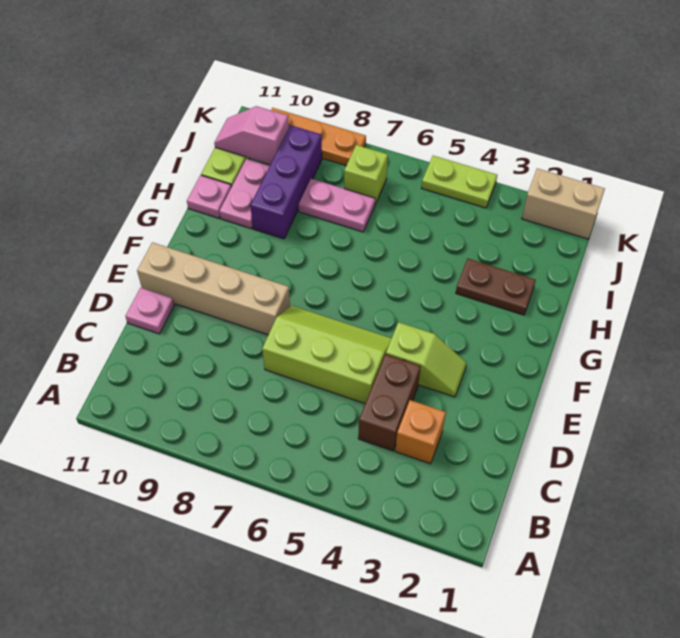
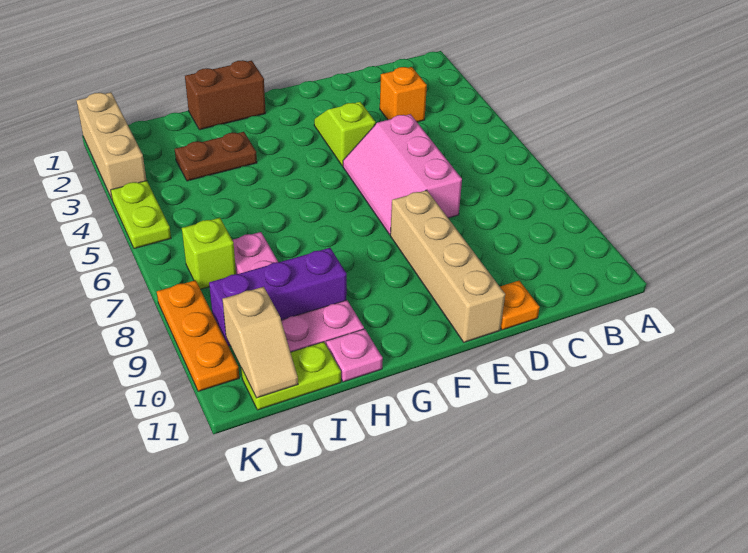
brown 1x2 brick [358,354,421,451] -> brown 1x2 brick moved to [185,60,266,130]
lime 2x3 slope [262,306,392,403] -> pink 2x3 slope [343,114,462,235]
pink 1x1 plate [126,288,174,334] -> orange 1x1 plate [500,281,540,330]
brown 1x2 plate [456,259,536,315] -> brown 1x2 plate turned to [175,132,257,181]
pink 1x2 slope [214,106,289,164] -> tan 1x2 slope [223,287,298,398]
tan 1x2 brick [522,169,605,239] -> tan 1x3 brick [77,92,147,199]

